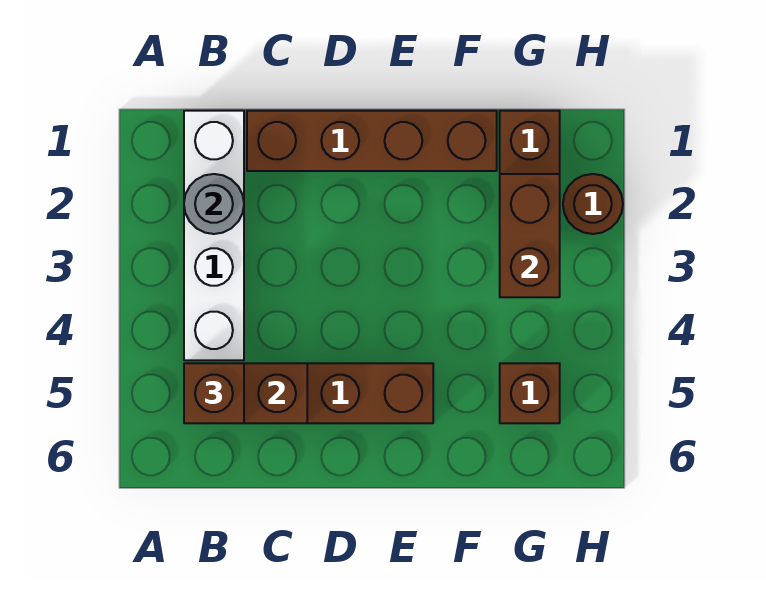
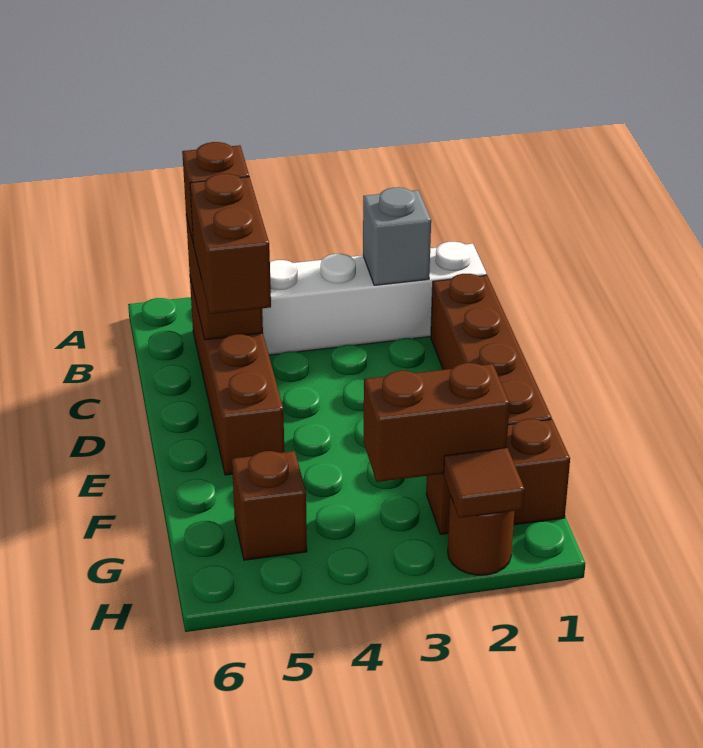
grey 1x1 round brick [184,174,244,234] -> grey 1x1 brick [363,187,431,285]
none -> brown 1x2 brick [190,174,271,314]
none -> brown 1x1 tile [444,448,525,518]

